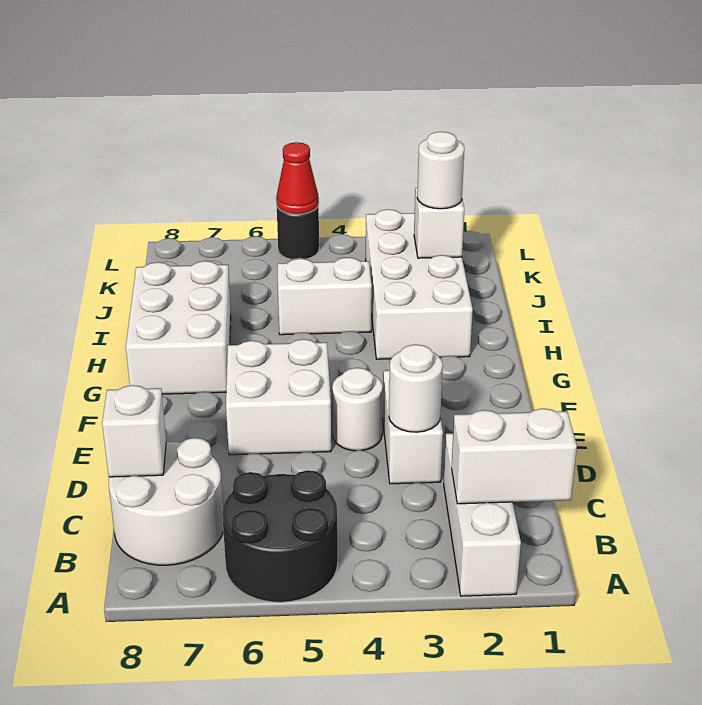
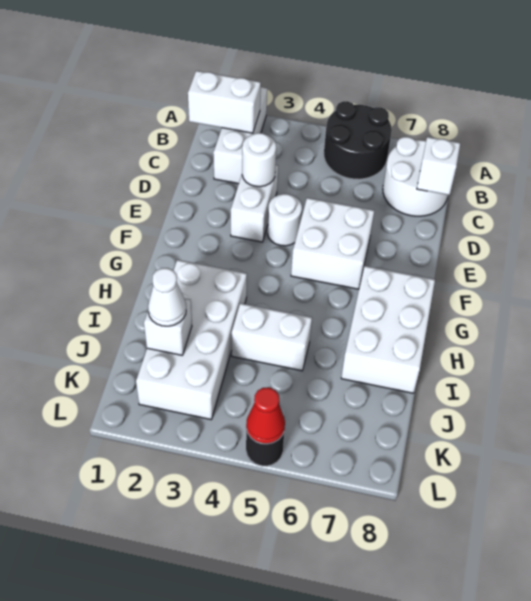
white 1x1 round brick [417,132,464,209] -> white 1x1 cone [148,268,186,326]

